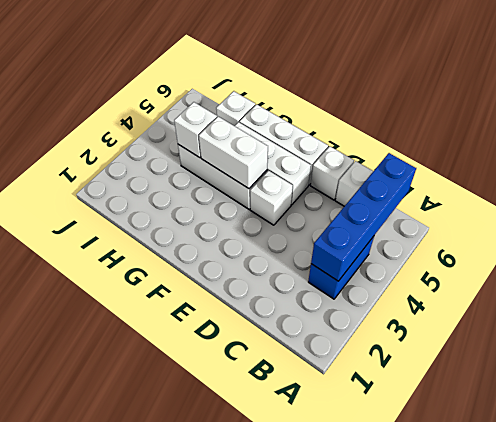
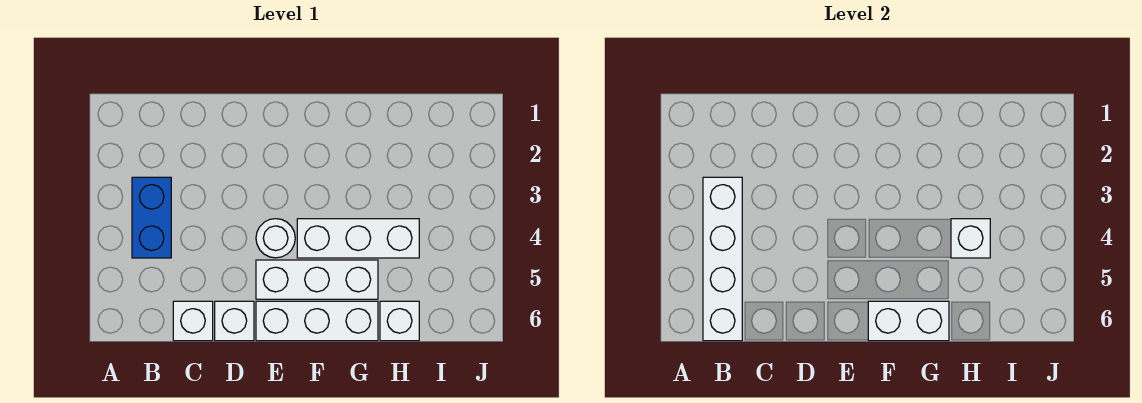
blue 1x4 brick [311,153,416,281] -> white 1x4 brick [703,177,742,341]
white 1x1 brick [250,171,293,225] -> white 1x1 round brick [256,219,295,258]
white 1x2 brick [199,117,268,189] -> white 1x2 brick moved to [868,301,949,341]

